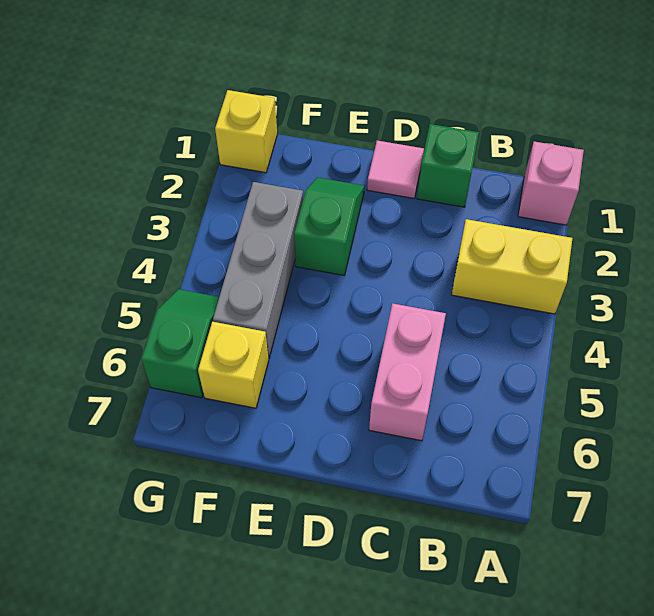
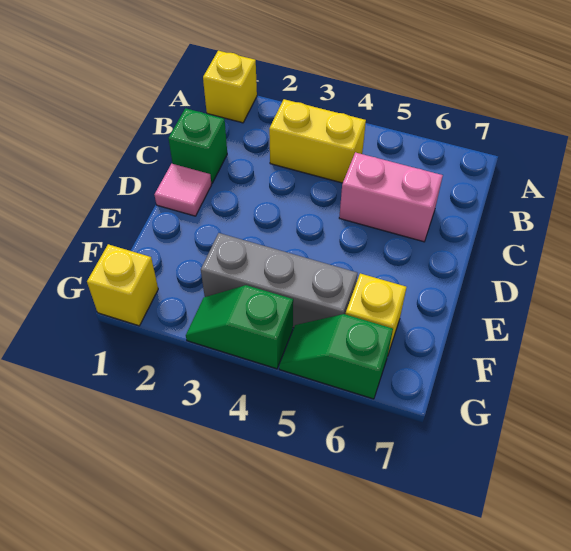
pink 1x1 brick [518,142,584,225] -> yellow 1x1 brick [203,51,257,123]
yellow 1x2 brick [452,219,572,314] -> yellow 1x2 brick turned to [269,99,366,183]
green 1x2 slope [294,177,365,275] -> green 1x2 slope moved to [186,285,293,369]

